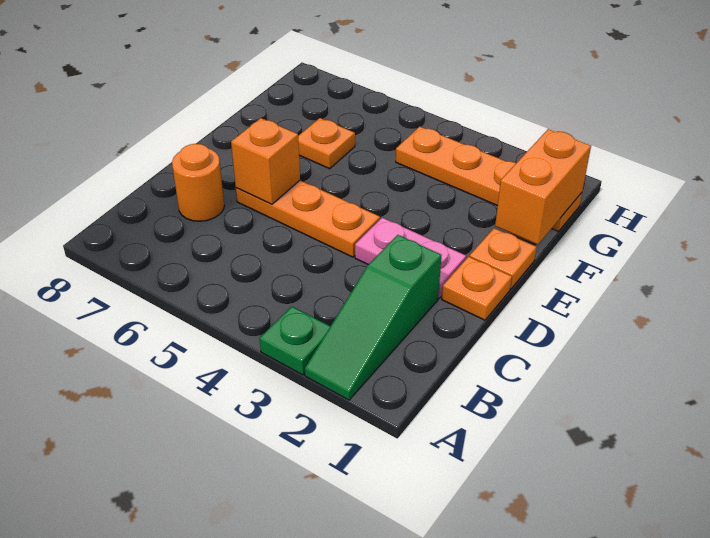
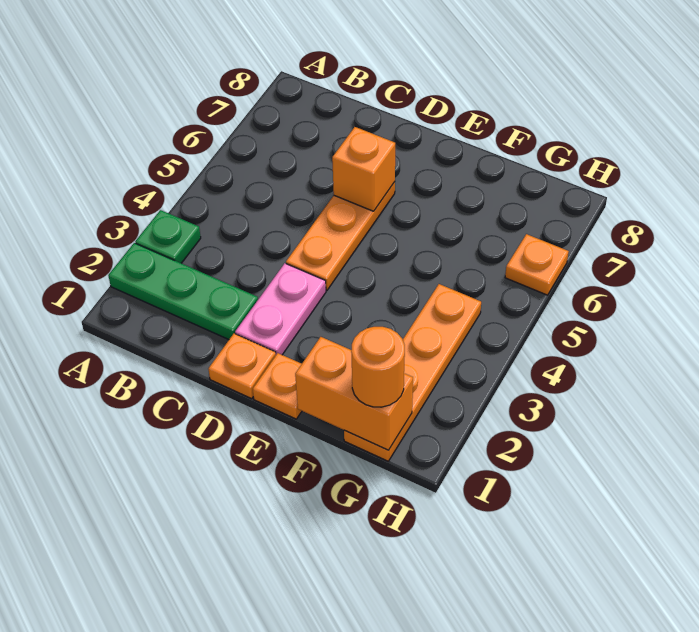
green 1x3 slope [305,235,442,400] -> green 1x3 plate [108,243,258,340]
orange 1x1 round brick [172,144,225,221] -> orange 1x1 round brick moved to [351,327,405,407]
orange 1x1 plate [298,118,355,169] -> orange 1x1 plate moved to [505,234,569,295]

